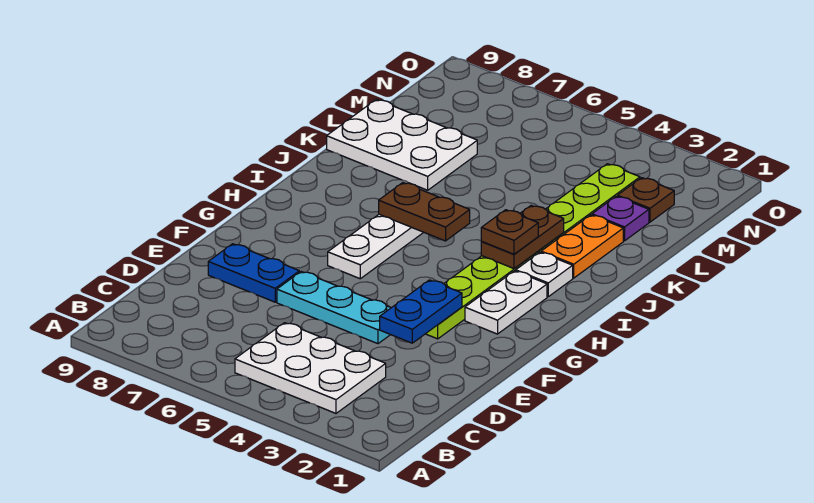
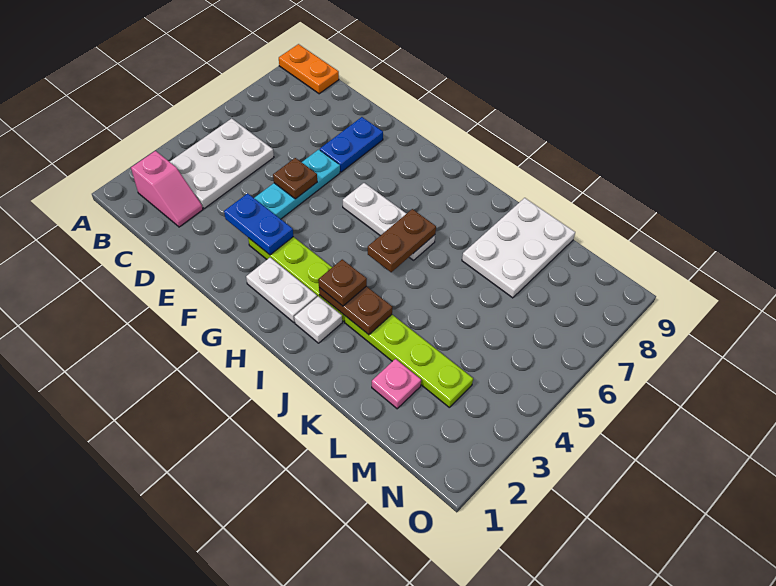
none -> pink 1x2 slope [131,151,203,227]
orange 1x2 plate [541,215,623,278] -> orange 1x2 plate moved to [279,44,339,94]
purple 1x1 plate [592,196,649,241] -> pink 1x1 plate [372,359,421,409]
brown 1x1 plate [617,178,674,222] -> brown 1x1 plate moved to [273,158,317,199]

